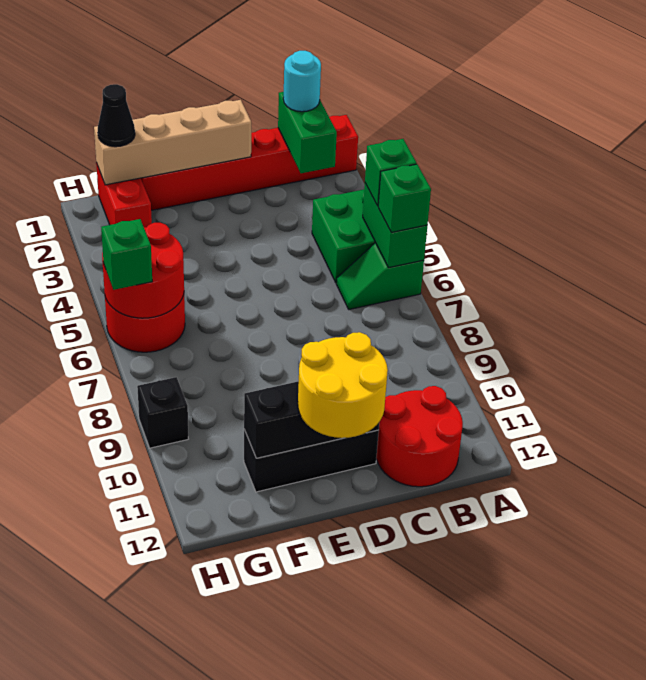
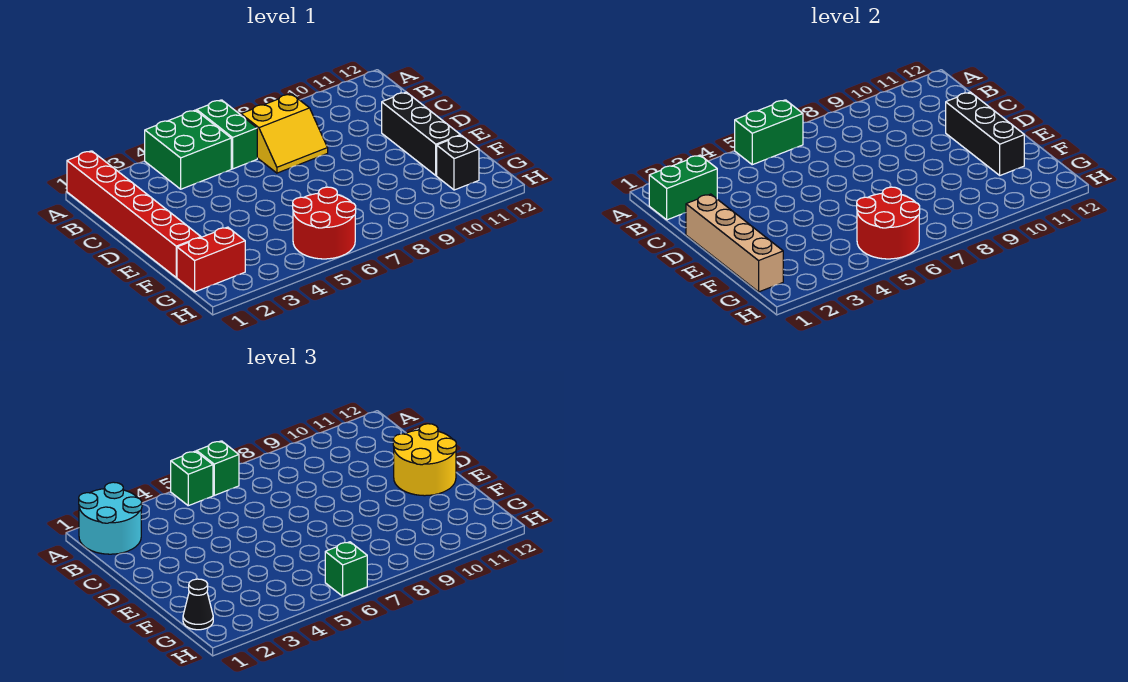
green 1x2 slope [336,243,424,309] -> green 1x2 brick [197,100,257,169]
cyan 1x1 round brick [283,51,321,112] -> cyan 2x2 round brick [79,482,142,554]
none -> yellow 2x2 slope [241,94,328,173]
red 2x2 round brick [376,386,463,487] -> none
black 1x1 brick [137,377,188,448] -> black 1x1 brick moved to [437,135,479,190]

